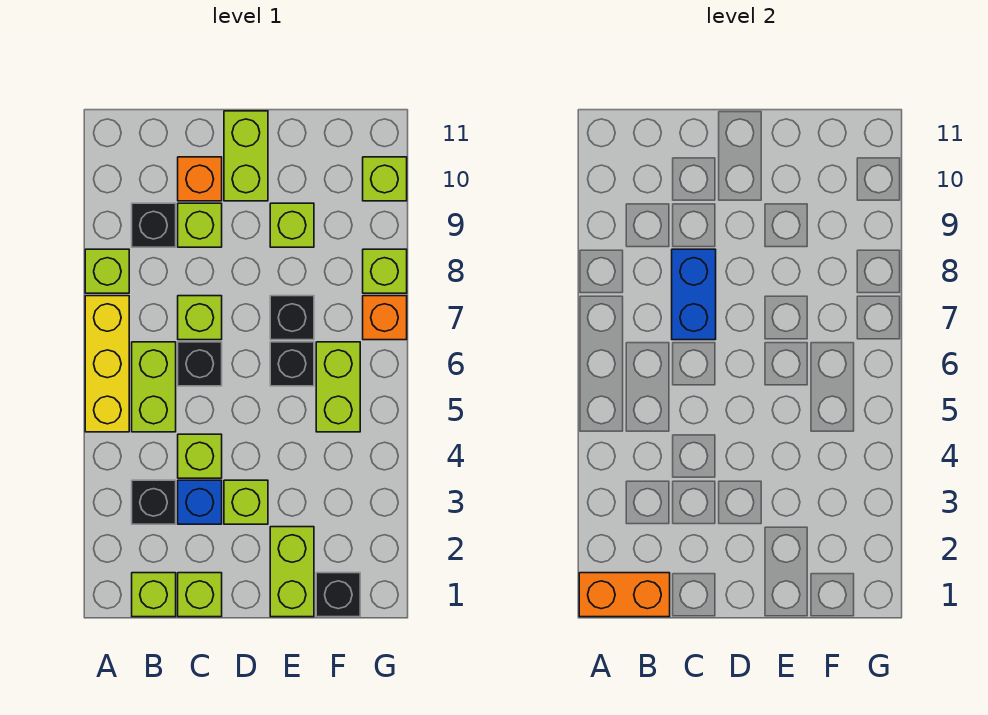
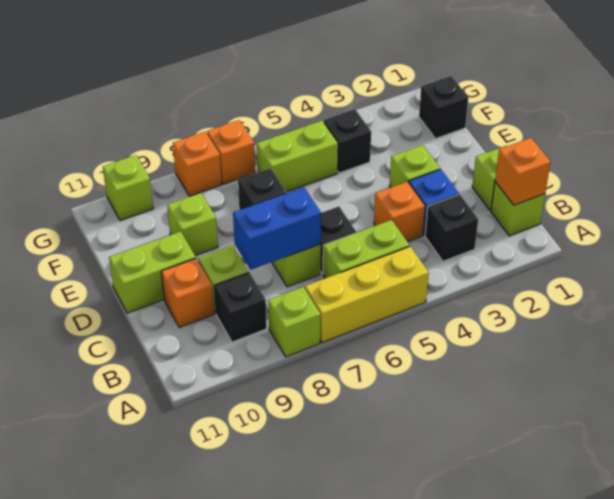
orange 1x2 brick [579,573,670,617] -> orange 1x1 brick [495,138,551,205]
lime 1x1 brick [178,434,222,478] -> orange 1x1 brick [374,182,425,242]
lime 1x2 brick [270,527,314,617] -> none
black 1x1 brick [270,342,314,386] -> black 1x1 brick moved to [324,109,371,173]
lime 1x1 brick [363,249,407,293] -> orange 1x1 brick [173,132,222,196]

